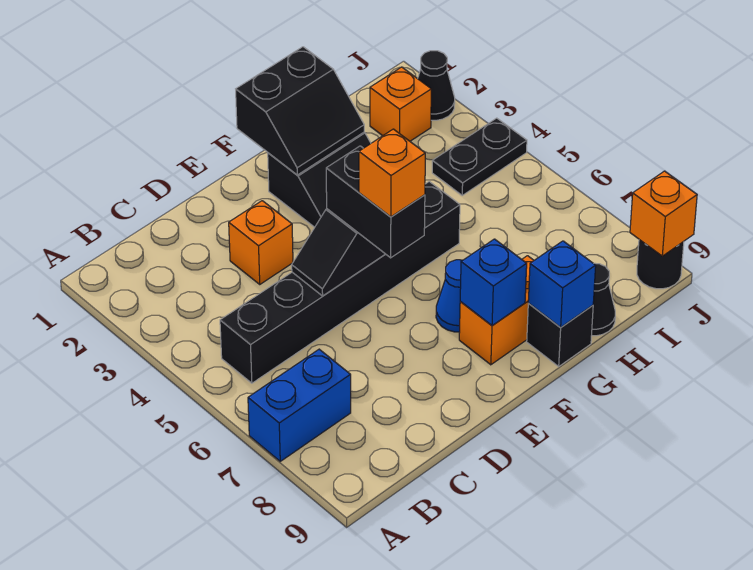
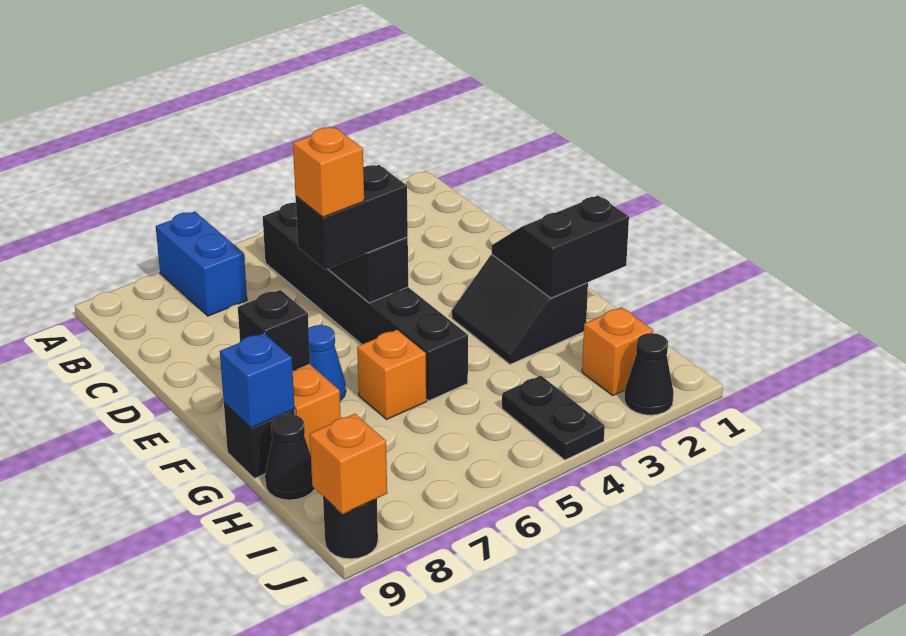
orange 1x1 brick [229,201,293,284] -> orange 1x1 brick moved to [357,330,427,419]
black 2x2 slope [236,47,364,175] -> black 2x2 slope turned to [492,196,629,298]
blue 1x1 brick [460,239,527,326] -> black 1x1 brick [238,290,310,371]

